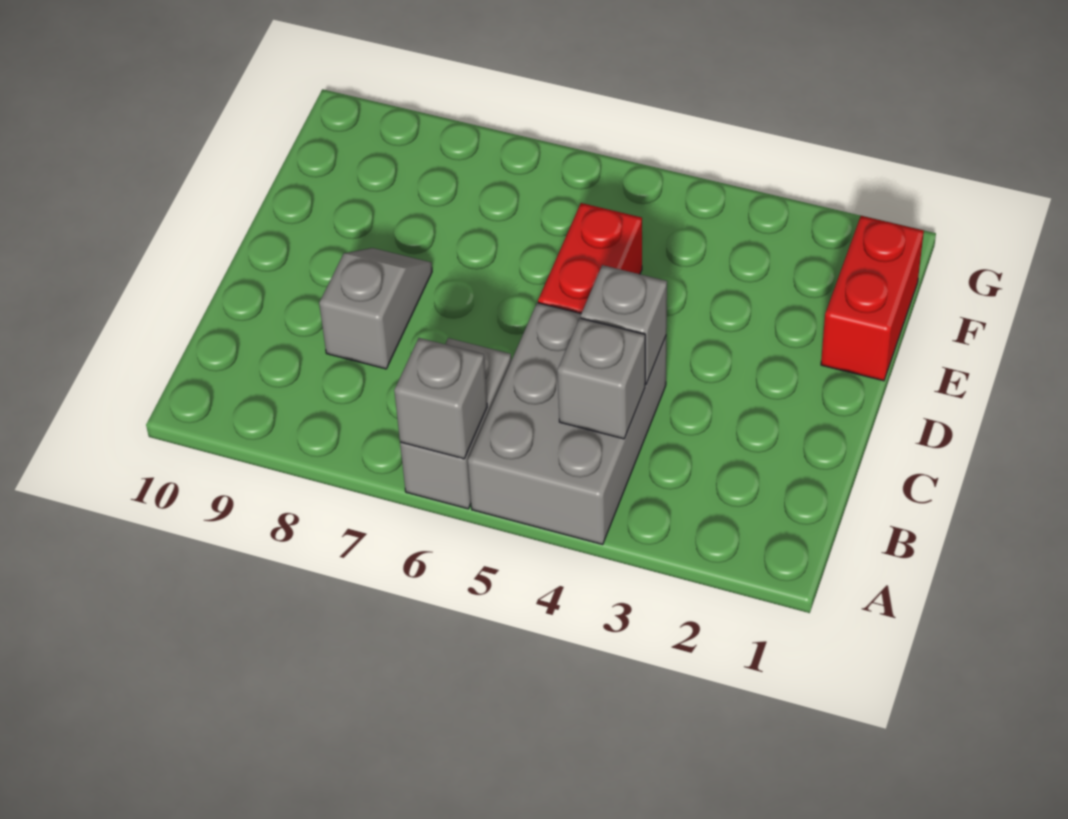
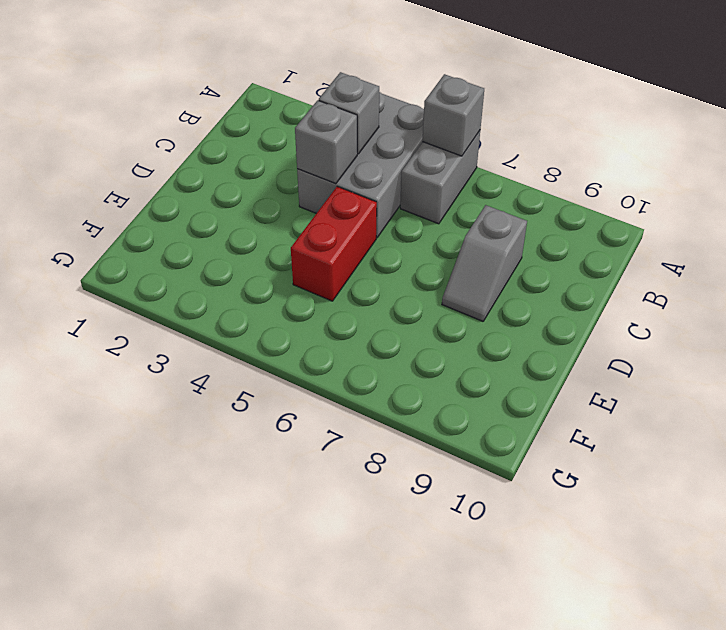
red 1x2 brick [821,216,924,381] -> none

